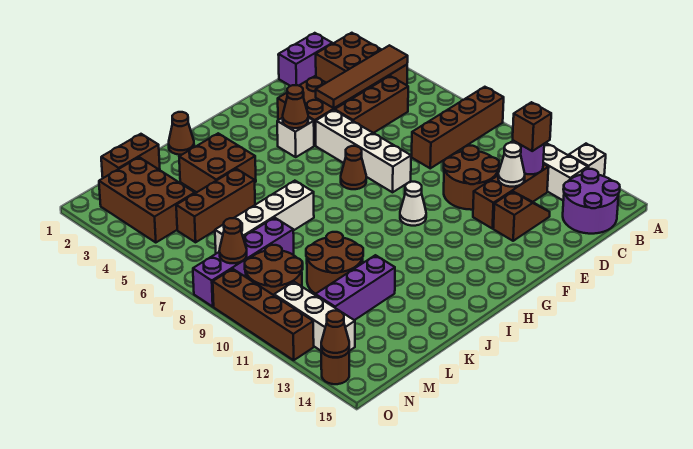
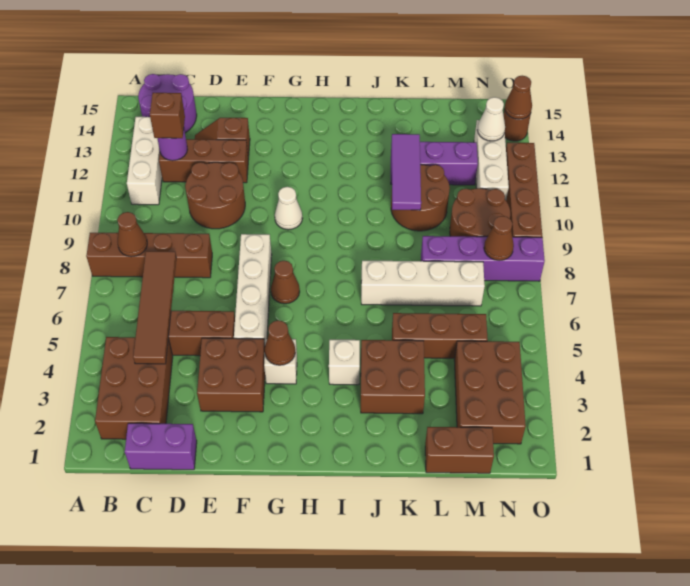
white 1x1 brick [569,144,606,176] -> white 1x1 brick moved to [329,340,360,385]
brown 1x4 tile [316,45,408,108] -> brown 1x4 tile turned to [133,251,176,364]
white 1x1 cone [498,143,525,187] -> white 1x1 cone moved to [477,97,505,141]
brown 1x1 cone [169,112,194,155] -> brown 1x1 cone moved to [117,212,147,257]
none -> purple 1x3 tile [392,134,421,210]

